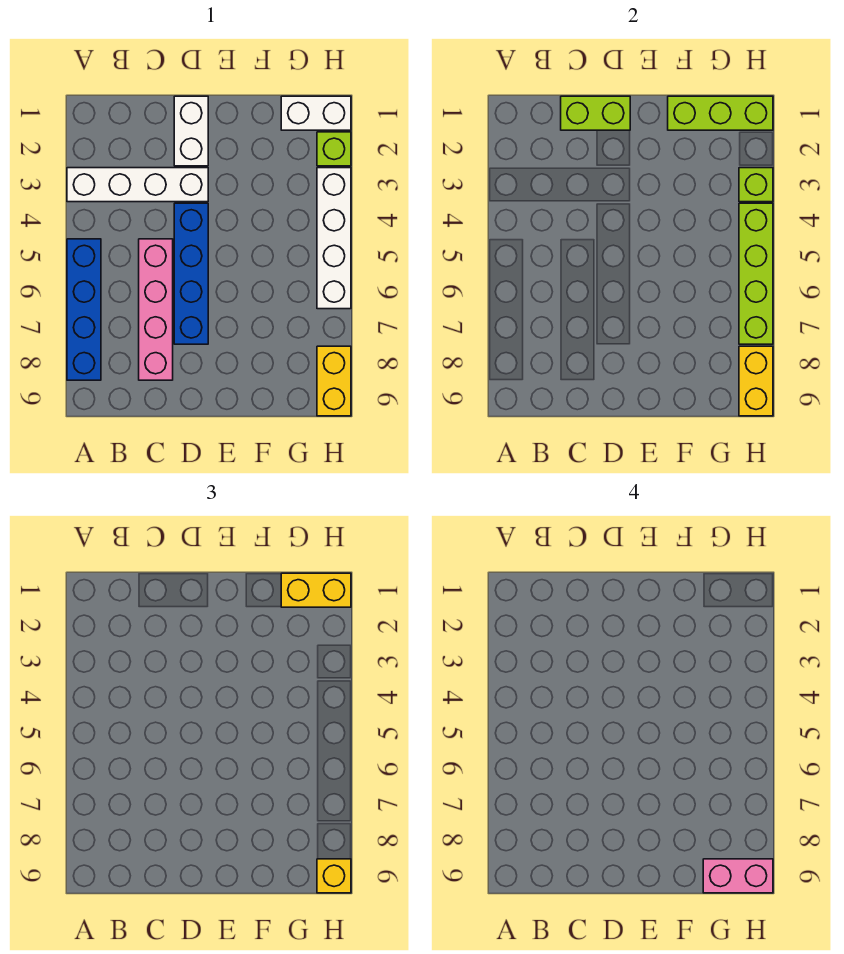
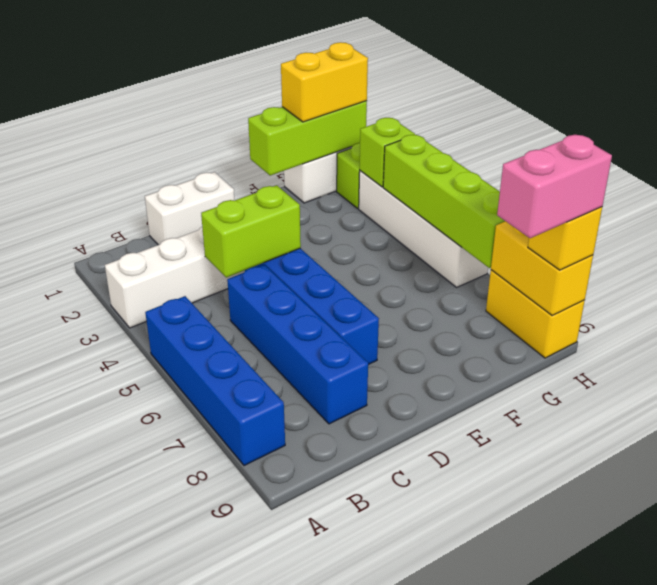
lime 1x2 brick [561,96,630,130] -> lime 1x2 brick moved to [201,185,301,277]
pink 1x4 brick [139,239,173,380] -> blue 1x4 brick [227,265,368,424]
white 1x2 brick [174,96,208,166] -> white 1x2 brick turned to [145,172,235,245]

